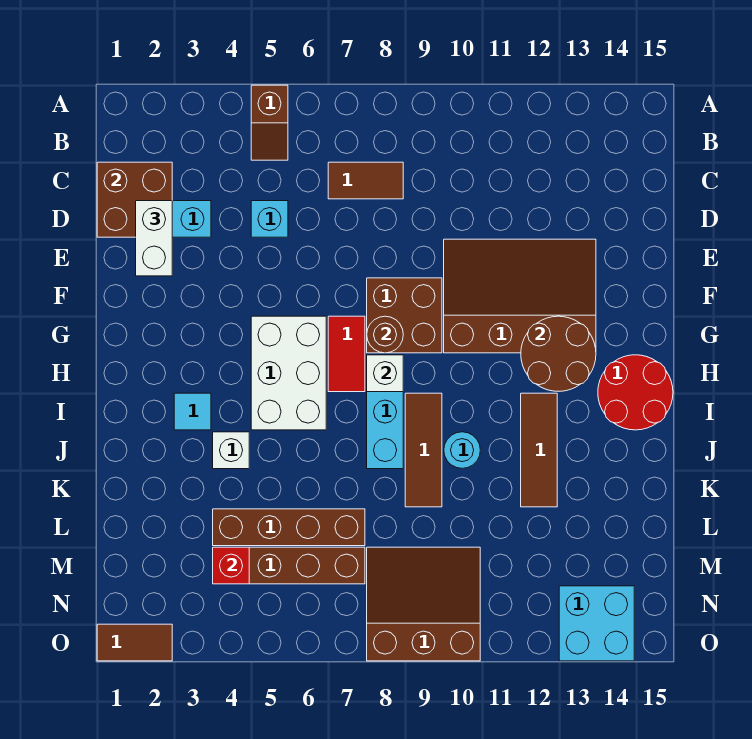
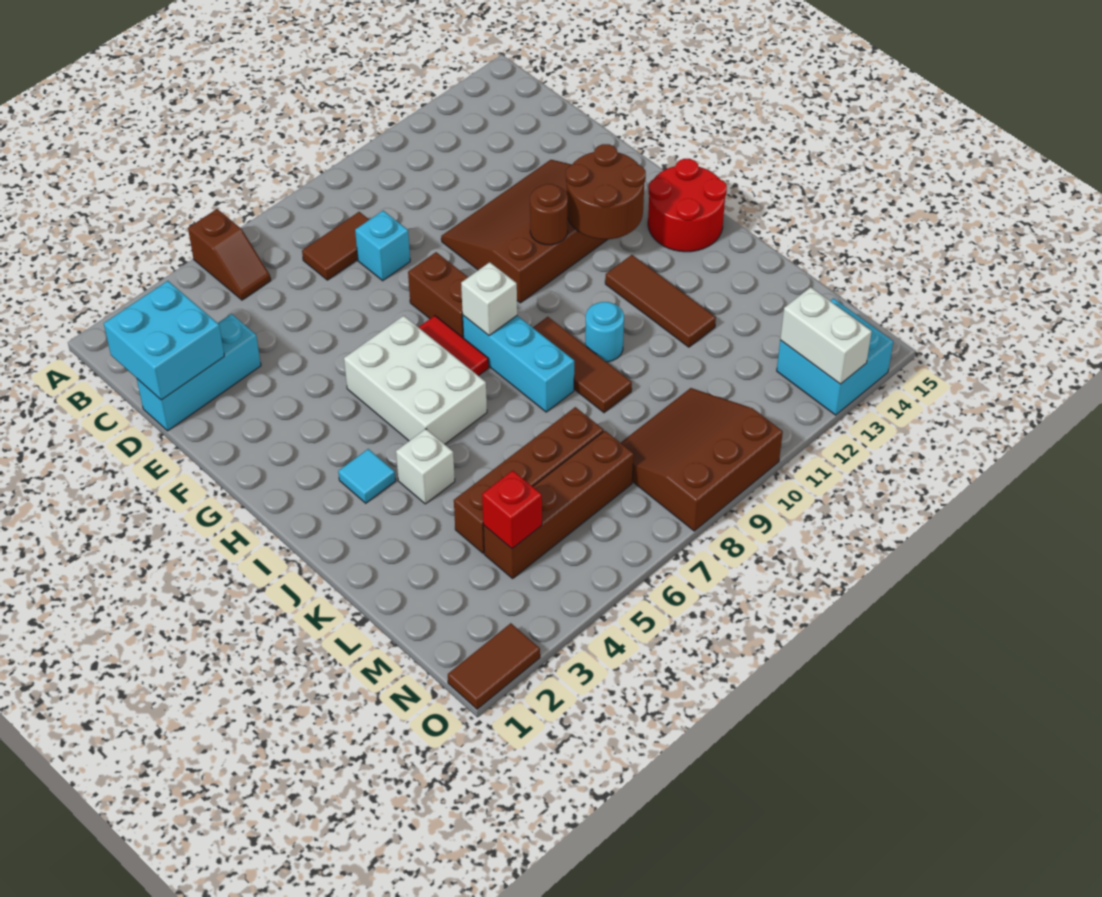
brown 2x2 brick [97,162,172,237] -> cyan 2x2 brick [104,281,224,400]
white 1x2 brick [136,201,172,276] -> white 1x2 brick moved to [780,287,872,384]
cyan 1x1 brick [251,201,288,237] -> cyan 1x1 brick moved to [355,211,410,281]
brown 2x2 brick [367,278,442,353] -> brown 1x2 brick [408,252,468,338]
brown 1x1 round brick [367,316,403,353] -> brown 1x1 round brick moved to [530,184,568,245]

